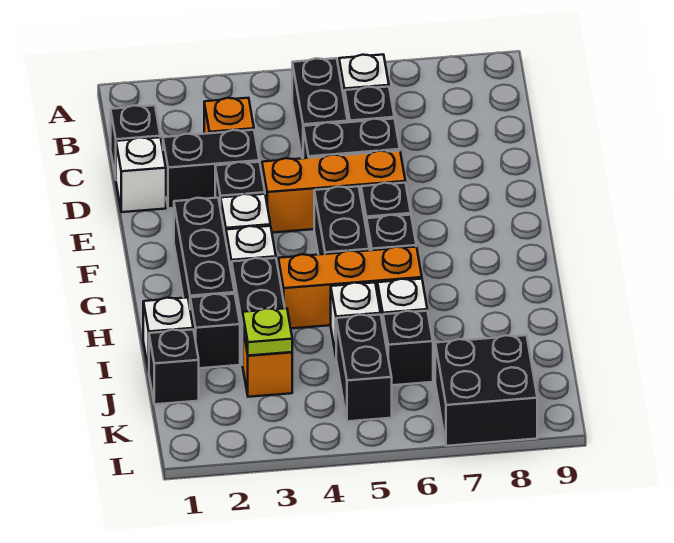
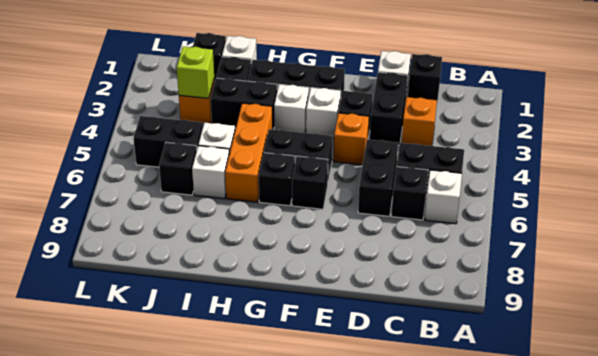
orange 1x3 brick [262,151,405,233] -> orange 1x1 brick [334,113,369,165]
lime 1x1 plate [243,308,292,356] -> lime 1x1 brick [177,47,214,98]
black 2x2 brick [435,335,537,446] -> none

